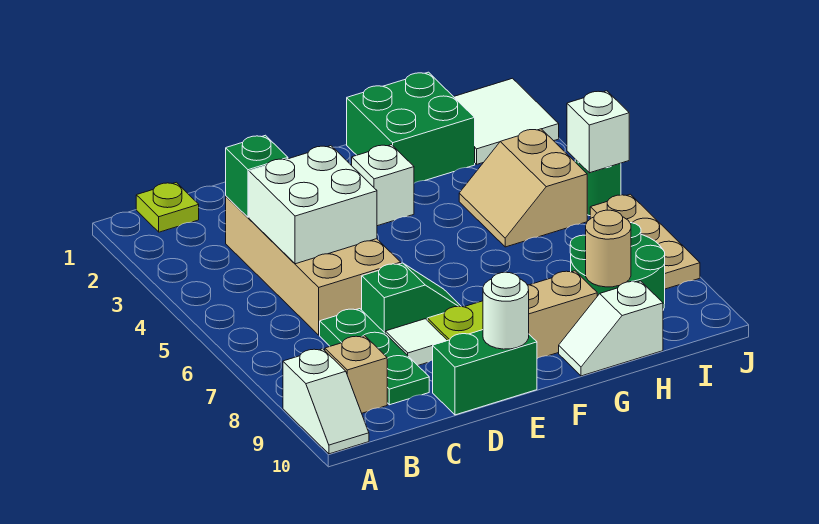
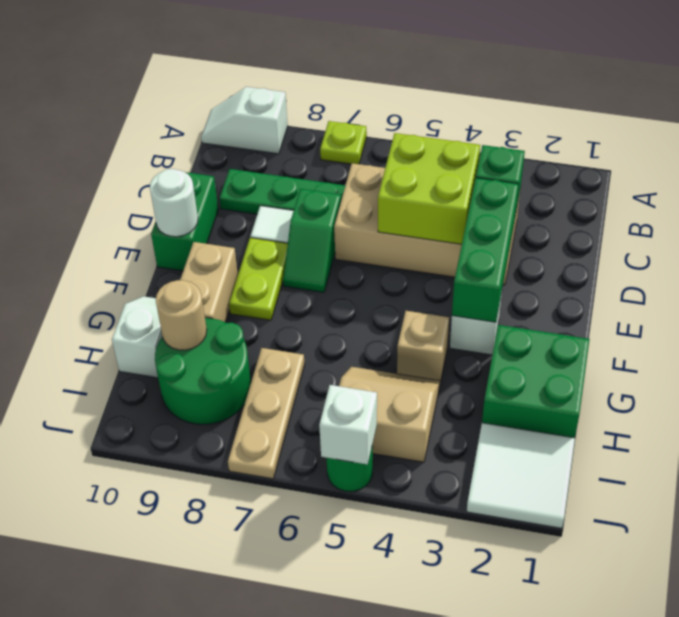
lime 1x1 plate [136,182,199,232] -> lime 1x1 plate moved to [320,121,367,164]
tan 1x1 brick [325,336,387,413] -> tan 1x1 brick moved to [397,311,449,382]
white 2x2 brick [249,146,377,264] -> lime 2x2 brick [378,133,480,244]
none -> green 1x3 brick [452,178,519,322]
tan 1x3 plate [590,194,700,289] -> tan 1x3 plate turned to [228,348,305,479]

